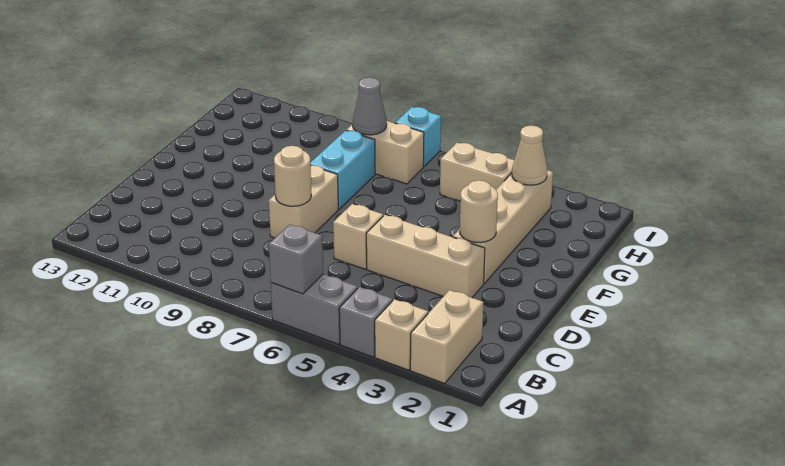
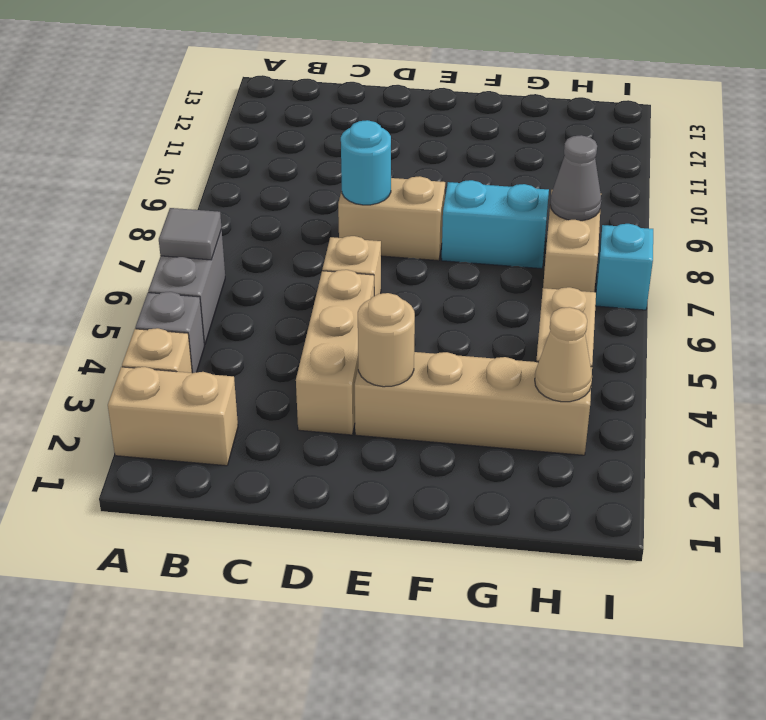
grey 1x1 brick [269,224,323,294] -> grey 1x1 tile [159,208,222,260]
tan 1x1 round brick [274,146,311,206] -> cyan 1x1 round brick [341,120,391,205]

